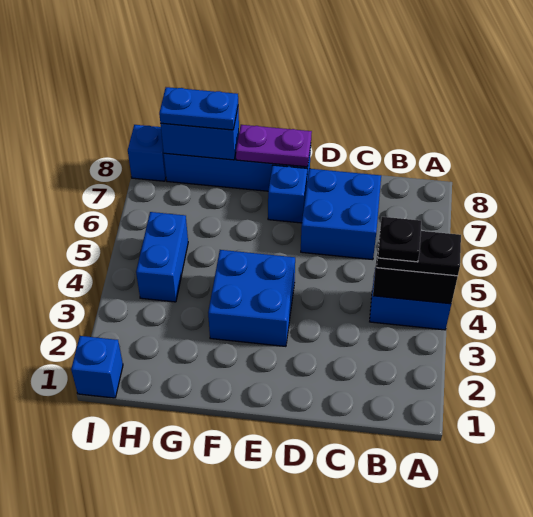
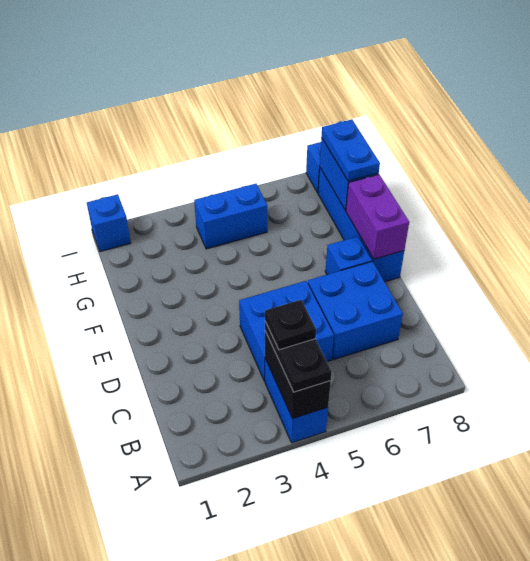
blue 2x2 brick [208,250,295,346] -> blue 2x2 brick moved to [239,281,334,381]
purple 1x2 plate [236,125,312,167] -> purple 1x2 brick [346,175,409,259]

